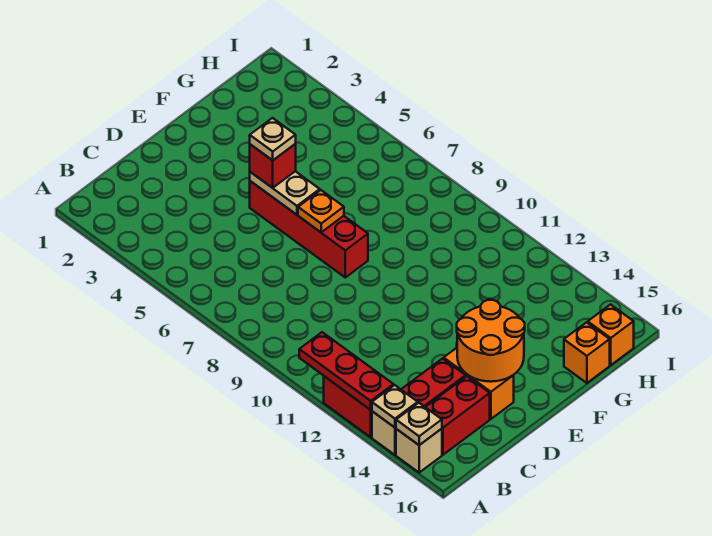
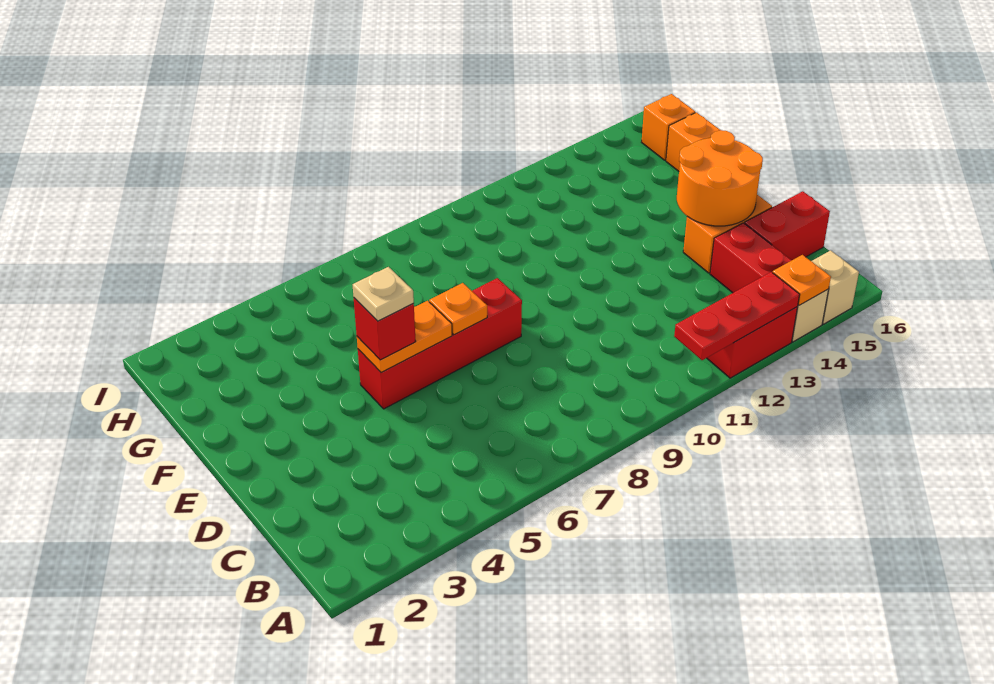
tan 1x1 plate [372,385,418,427] -> orange 1x1 plate [773,255,831,305]
tan 1x1 plate [396,403,442,445] -> none
red 1x2 brick [426,376,490,455] -> red 1x2 brick turned to [745,191,830,260]
tan 1x2 plate [250,171,320,215] -> orange 1x2 plate [357,301,452,373]

